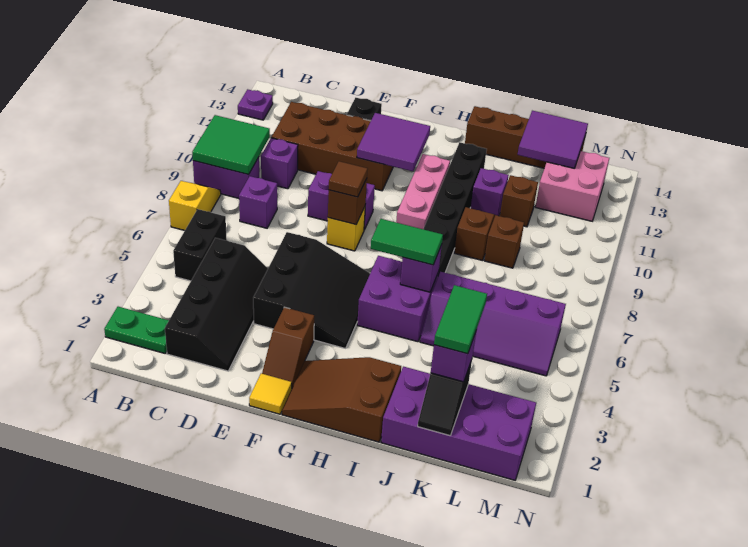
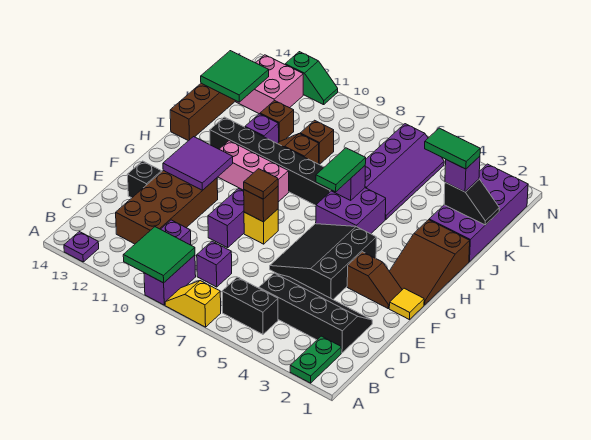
black 3x3 slope [253,232,370,348] -> black 3x3 slope turned to [270,224,376,299]
purple 2x2 tile [518,111,588,168] -> green 2x2 tile [201,51,269,102]
none -> green 1x2 slope [285,52,338,105]

